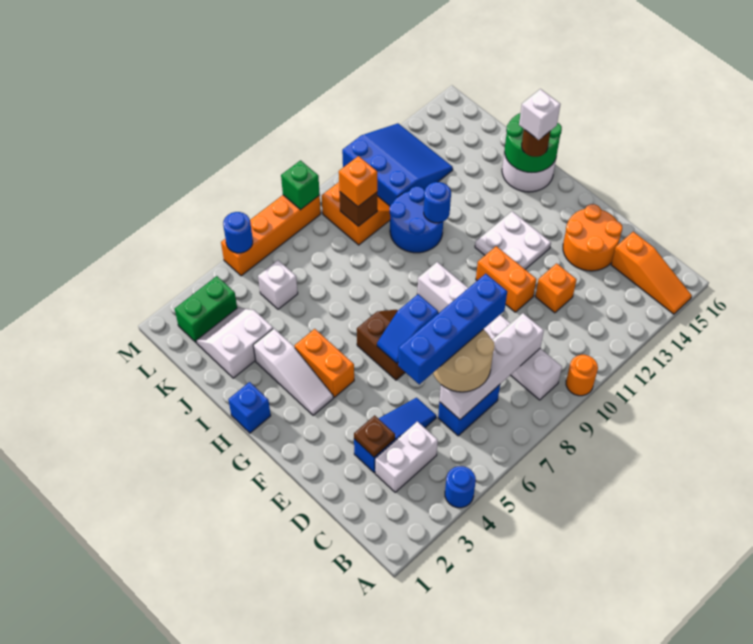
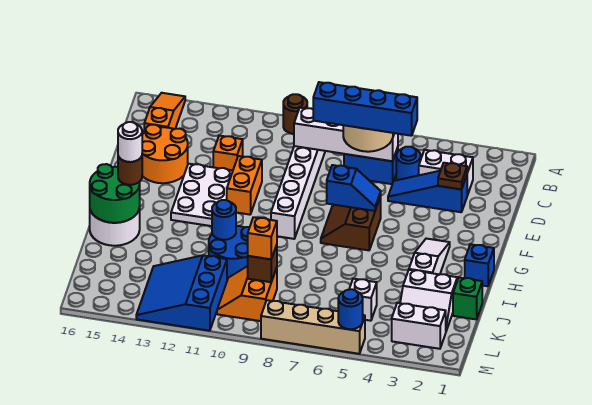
blue 1x1 round brick [445,466,476,508] -> blue 1x1 round brick moved to [396,147,421,180]
orange 1x1 round brick [566,355,598,396] -> brown 1x1 round brick [283,94,307,134]
white 2x2 plate [475,212,551,269] -> white 2x3 plate [171,164,233,226]
orange 1x2 brick [295,329,354,397] -> none
white 1x1 brick [519,89,560,140] -> white 1x1 round brick [118,122,142,162]
green 1x2 brick [175,276,237,342] -> white 1x2 brick [392,303,446,349]
orange 1x4 brick [221,195,321,276] -> tan 1x4 brick [261,300,365,354]
green 1x1 brick [281,161,320,210] -> green 1x1 brick moved to [453,278,482,319]

